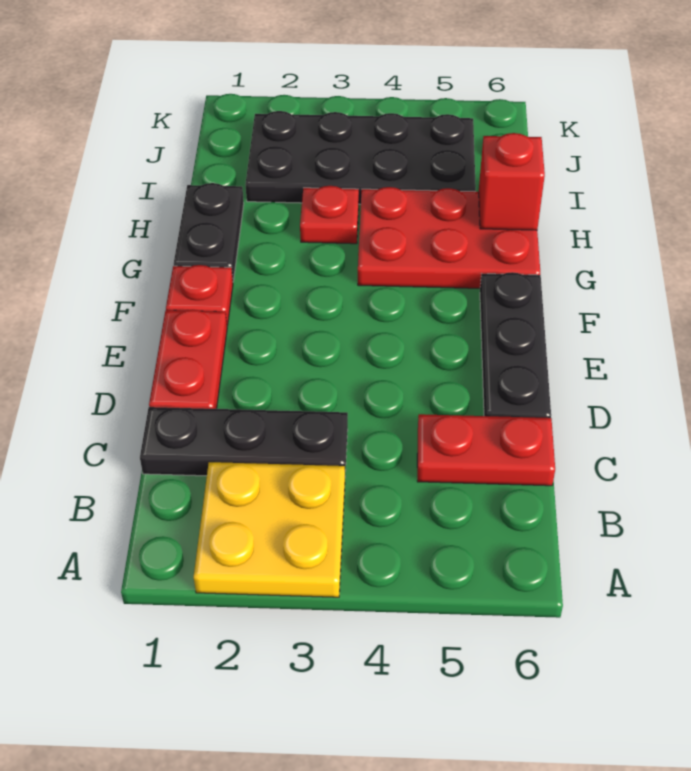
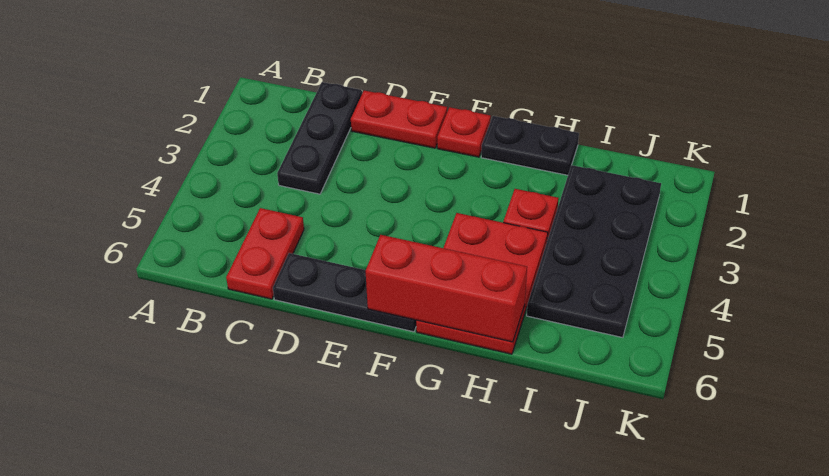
yellow 2x2 plate [194,462,345,597] -> none
red 1x1 brick [479,133,545,230] -> red 1x3 brick [366,235,527,342]

